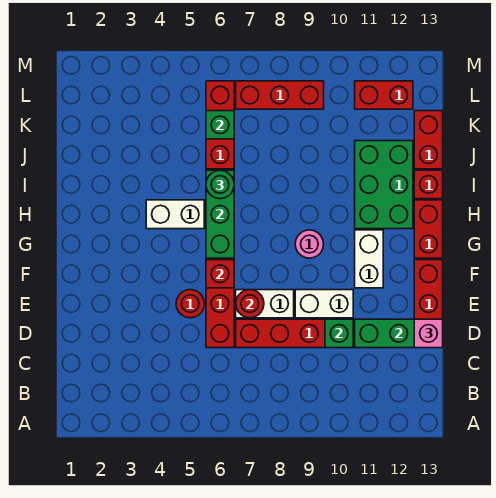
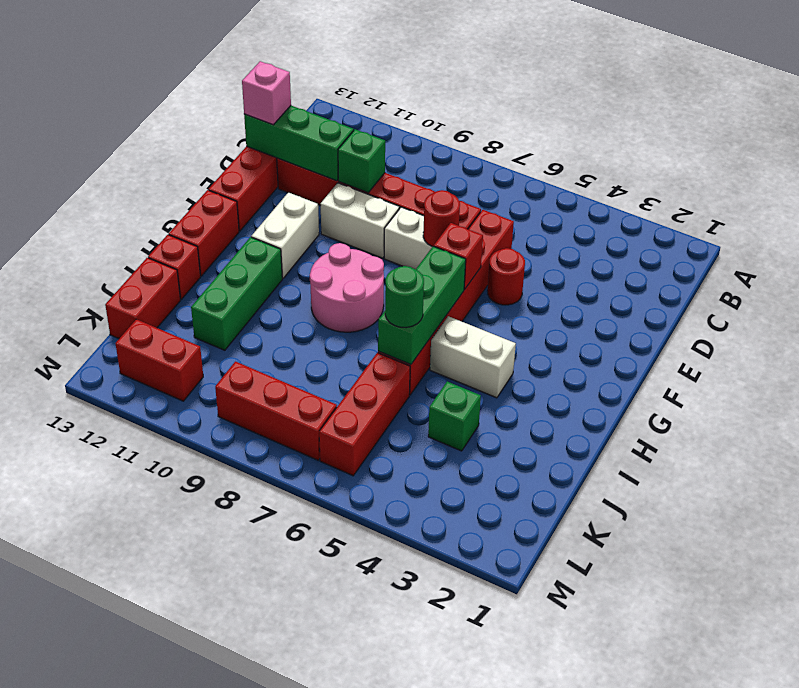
pink 1x1 round brick [295,230,324,258] -> pink 2x2 round brick [310,243,384,332]
green 2x3 brick [355,141,413,229] -> green 1x3 brick [191,237,282,350]
green 1x1 brick [206,111,234,139] -> green 1x1 brick moved to [428,382,481,451]

